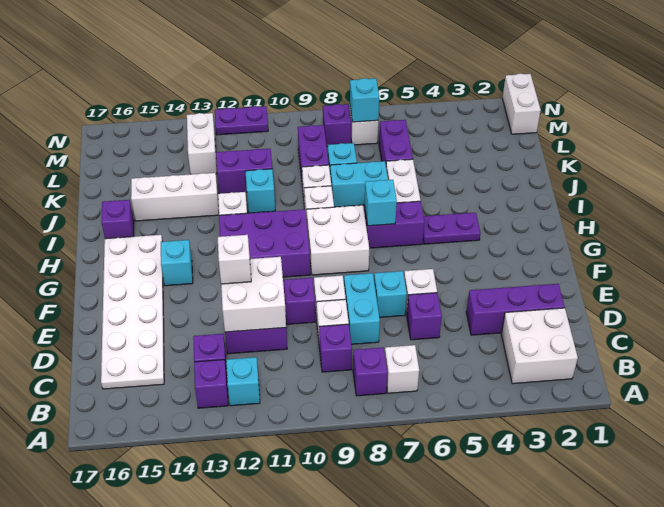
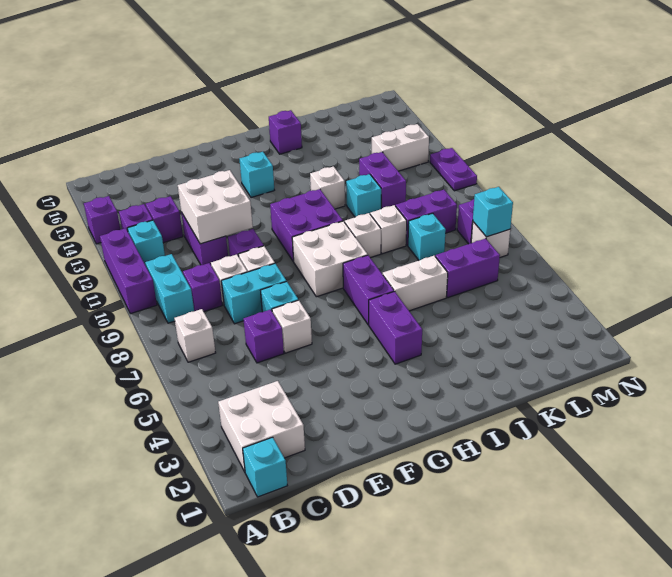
purple 1x1 brick [353,347,387,396] -> purple 1x1 brick moved to [84,196,120,244]
white 2x6 plate [101,235,164,389] -> none
purple 1x3 brick [466,284,565,335] -> purple 1x3 brick moved to [100,228,157,314]
white 1x1 brick [218,235,251,284] -> none
purple 2x3 brick [219,209,310,277] -> purple 2x2 brick [270,189,343,261]
purple 1x2 plate [423,213,481,244] -> purple 1x2 brick [369,291,422,364]
cyan 1x1 brick [365,180,397,226] -> cyan 1x1 brick moved to [243,437,288,497]
cyan 1x2 brick [330,161,388,207] -> cyan 1x2 brick moved to [145,254,194,323]
white 1x3 brick [131,173,219,221] -> none
white 1x2 brick [502,74,541,134] -> none

